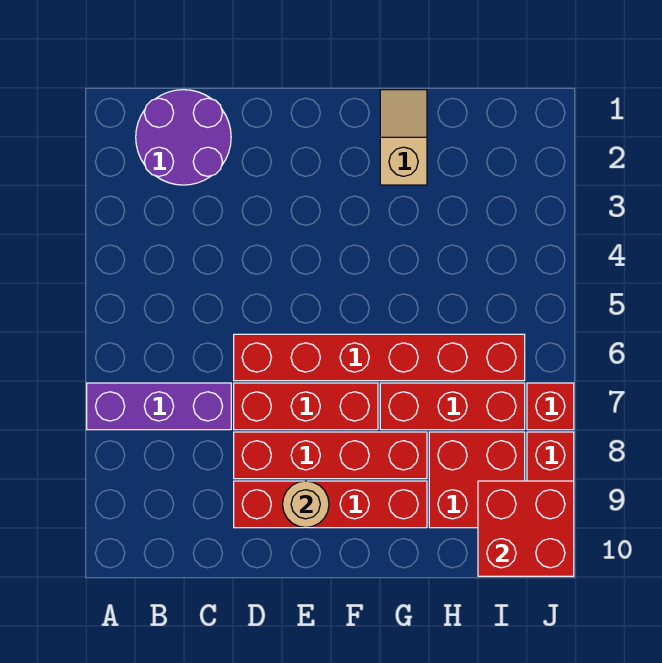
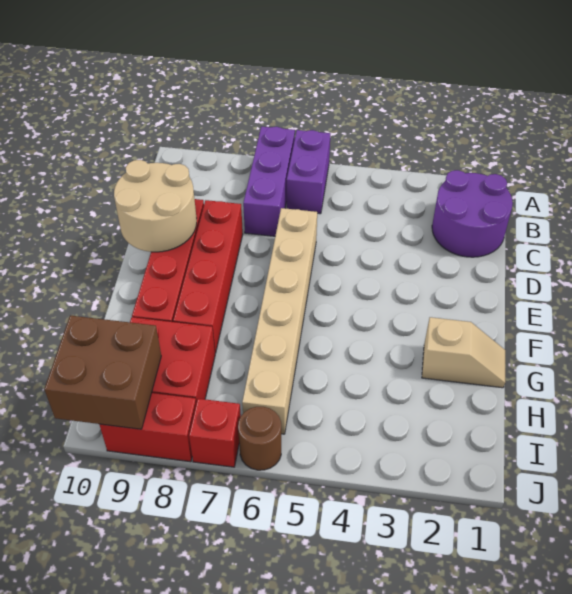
none -> purple 1x2 brick [287,130,330,214]
red 1x6 brick [234,334,525,381] -> tan 1x6 brick [242,208,317,434]
red 1x3 brick [234,383,378,430] -> none
tan 1x1 round brick [282,481,329,528] -> tan 2x2 round brick [114,160,197,252]
red 1x3 brick [380,383,525,430] -> none
red 2x2 brick [478,481,574,576] -> brown 2x2 brick [44,316,161,429]
none -> brown 1x1 round brick [238,407,281,470]

